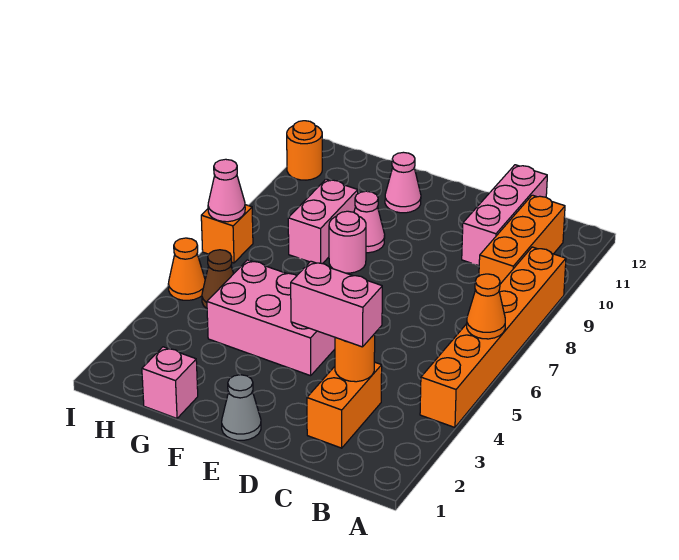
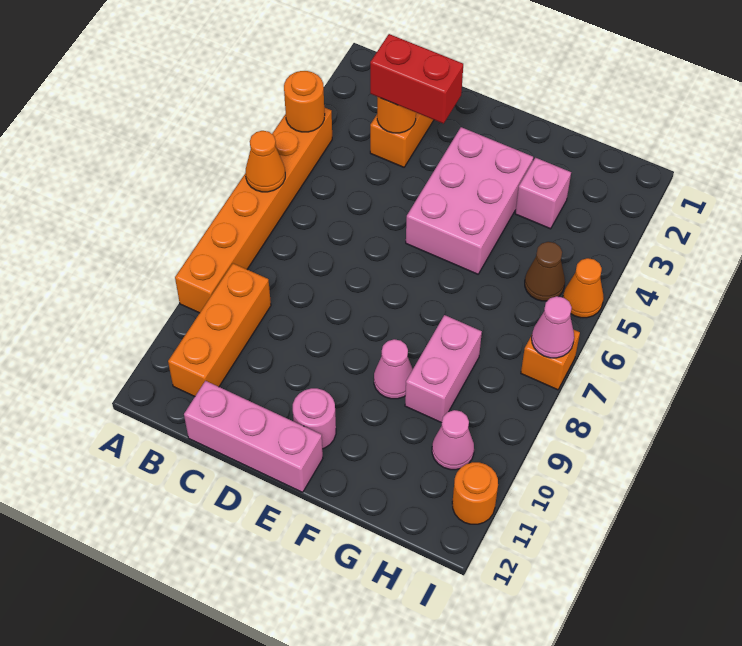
none -> orange 1x1 round brick [284,71,325,132]
pink 1x2 brick [291,261,382,347] -> red 1x2 brick [370,34,463,124]
pink 1x3 brick [462,165,547,266] -> pink 1x3 brick turned to [184,381,323,492]
grey 1x1 cone [222,375,261,440] -> none
pink 2x3 brick [207,260,335,376] -> pink 2x3 brick turned to [406,127,533,274]
pink 1x1 round brick [329,211,366,273] -> pink 1x1 round brick moved to [293,388,336,449]
pink 1x1 cone [385,152,421,213] -> pink 1x1 cone moved to [432,410,474,470]
pink 1x1 brick [142,347,198,418] -> pink 1x1 brick moved to [515,158,571,229]

